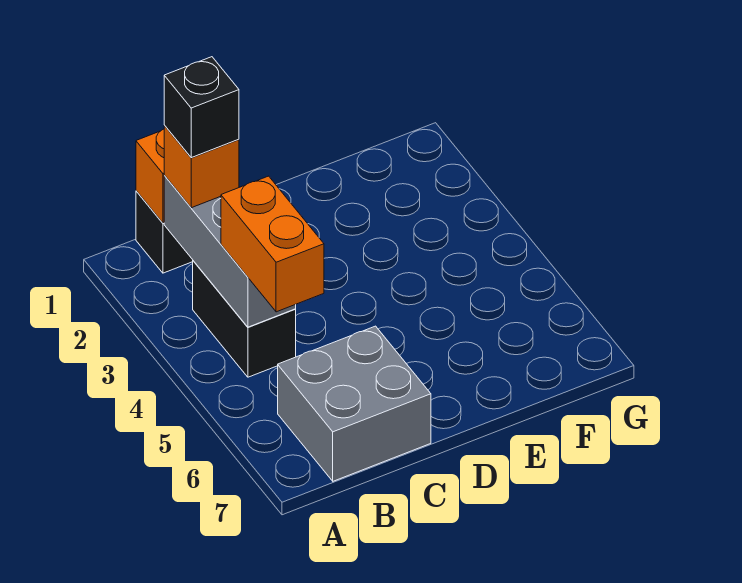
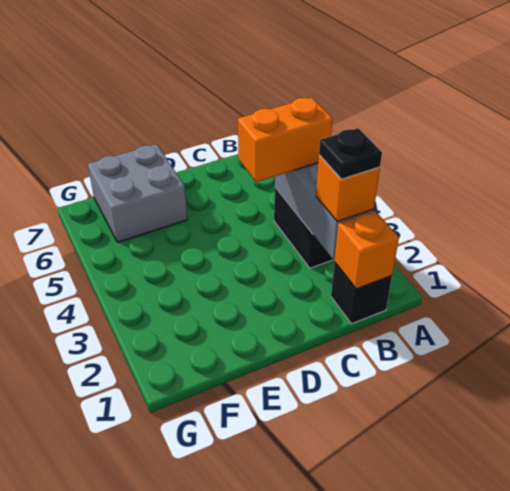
black 1x1 brick [164,57,239,158] -> black 1x1 plate [319,128,382,179]
orange 1x2 brick [221,176,324,312] -> orange 1x2 brick turned to [238,98,333,182]
grey 2x2 brick [278,326,431,481] -> grey 2x2 brick moved to [88,144,187,242]

